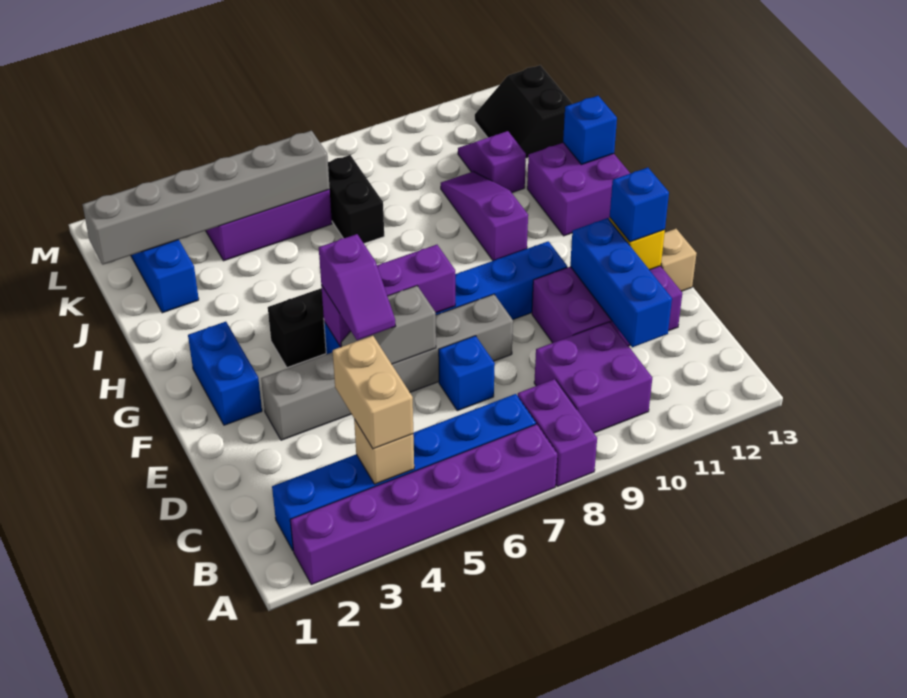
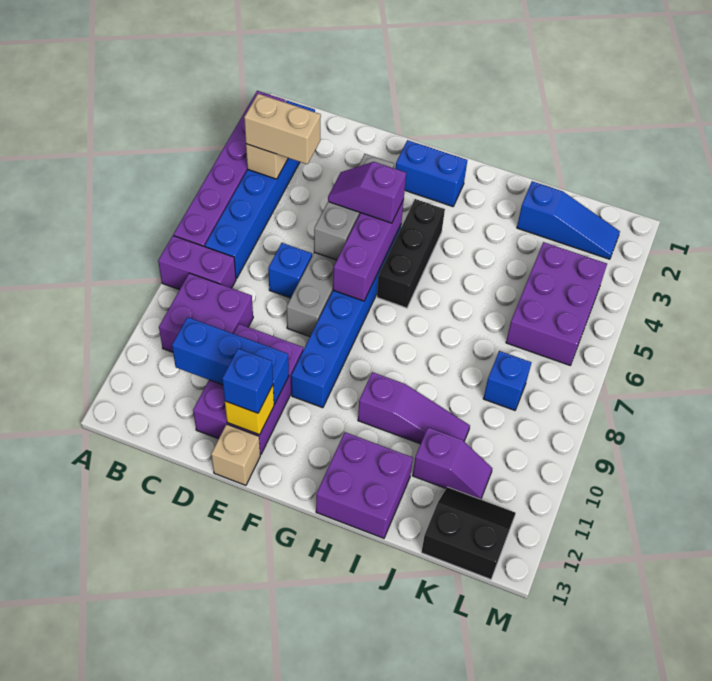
blue 1x1 brick [563,96,617,165] -> blue 1x1 brick moved to [483,351,532,410]
black 1x2 brick [328,155,384,243] -> none
grey 1x6 brick [82,131,330,264] -> none

